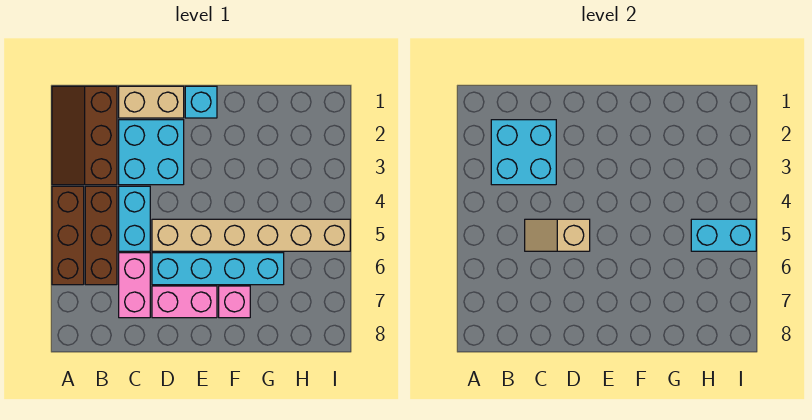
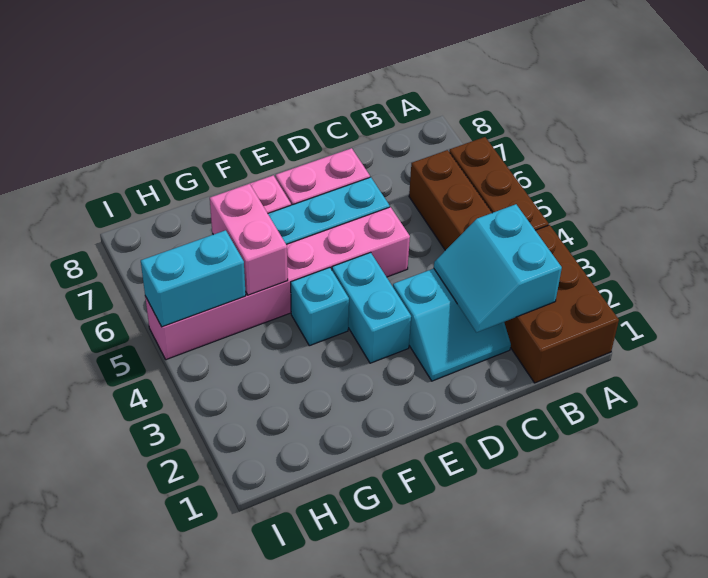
brown 2x3 slope [52,86,117,185] -> brown 2x3 brick [504,225,619,383]
cyan 2x2 brick [491,120,556,185] -> cyan 2x2 slope [434,204,562,332]
tan 1x2 brick [119,86,184,118] -> none
cyan 2x2 brick [119,120,184,185] -> cyan 2x2 slope [393,269,511,381]
cyan 1x2 brick [119,186,150,251] -> cyan 1x2 brick moved to [332,252,411,363]
tan 1x2 slope [525,219,590,251] -> none
pink 1x2 brick [119,253,150,318] -> pink 1x2 brick moved to [210,184,288,295]
tan 1x6 brick [152,219,350,251] -> pink 1x6 brick [145,207,410,360]
cyan 1x1 brick [185,86,217,118] -> cyan 1x1 brick moved to [291,268,349,346]

